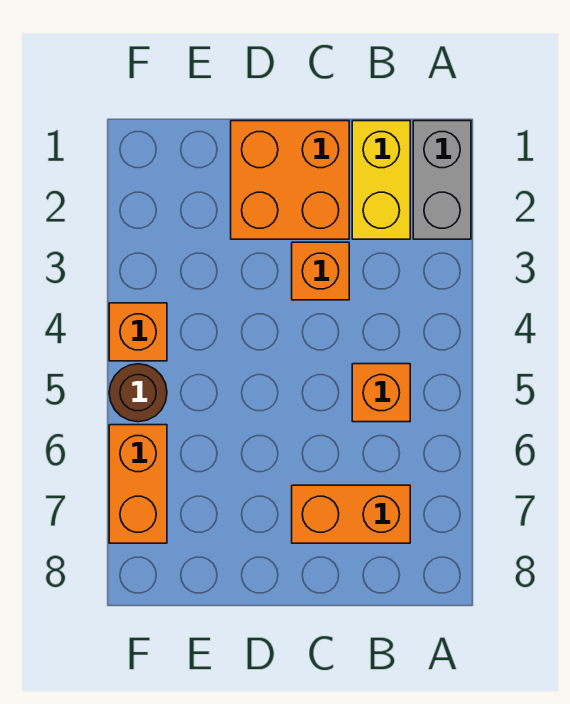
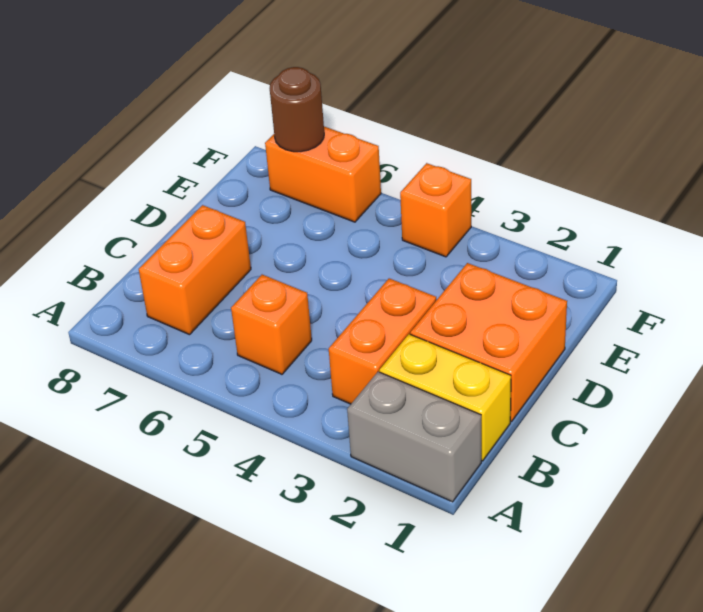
orange 1x1 brick [292,242,349,300] -> orange 1x2 brick [329,278,436,404]
brown 1x1 round brick [109,364,167,422] -> brown 1x1 round brick moved to [270,67,324,152]

